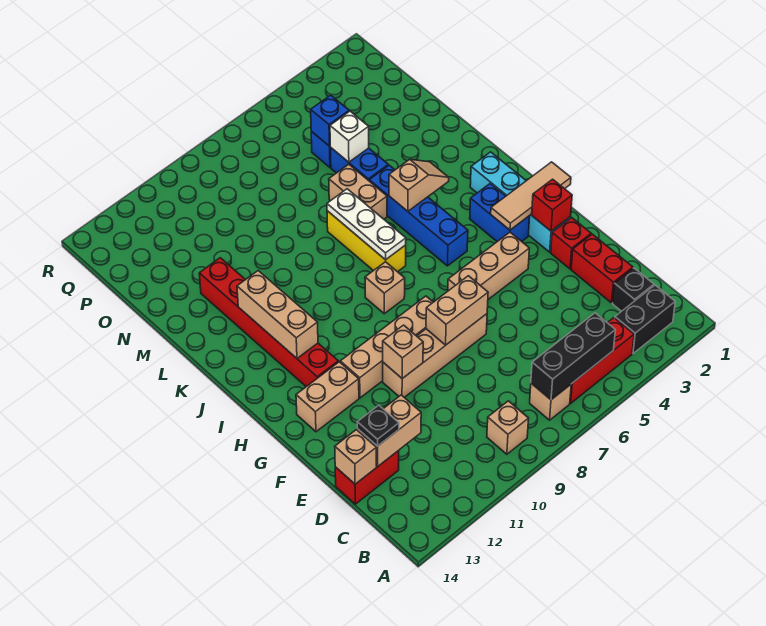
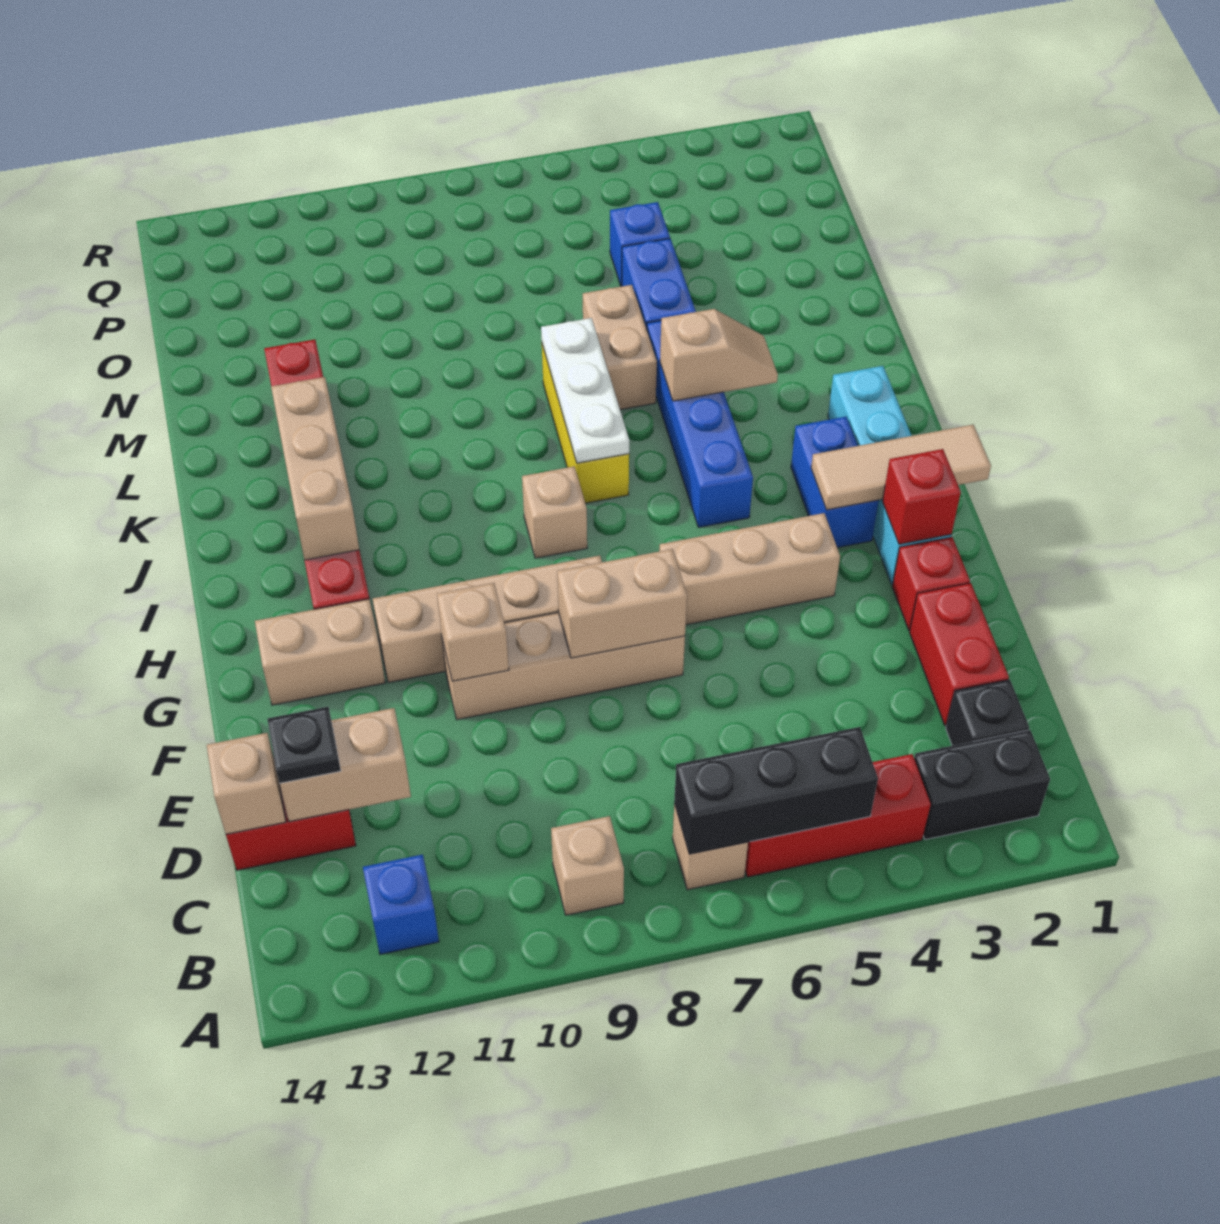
white 1x1 brick [330,111,369,162] -> none
blue 1x1 brick [311,95,349,146] -> blue 1x1 brick moved to [363,854,439,954]

